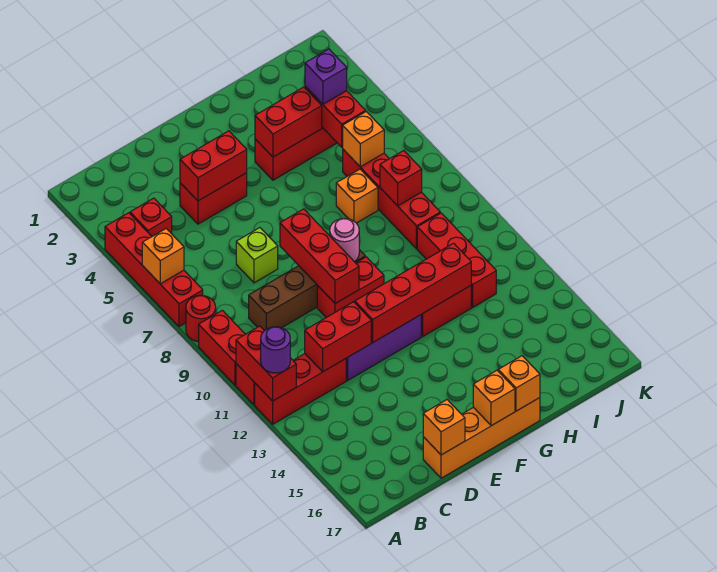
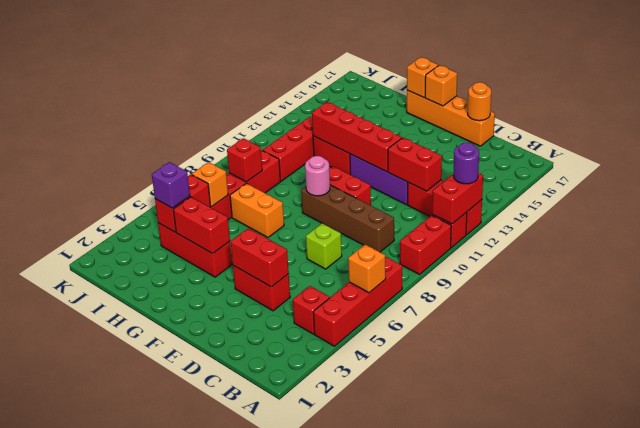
red 1x1 round brick [186,295,216,342] -> none
orange 1x1 brick [423,400,465,455] -> orange 1x1 round brick [468,82,491,121]
red 1x3 brick [280,209,359,304] -> none
orange 1x1 brick [336,169,378,223] -> orange 1x2 brick [230,183,284,237]

